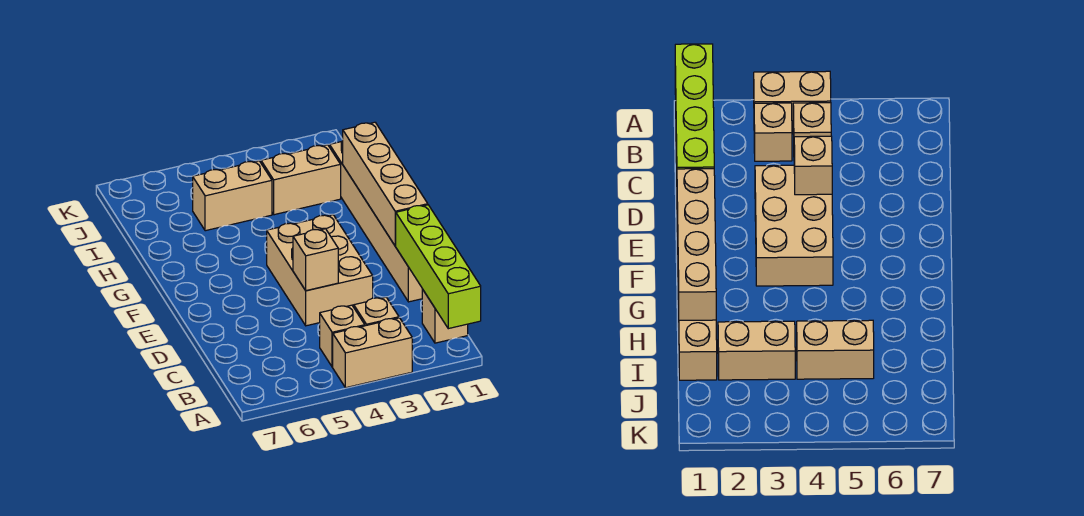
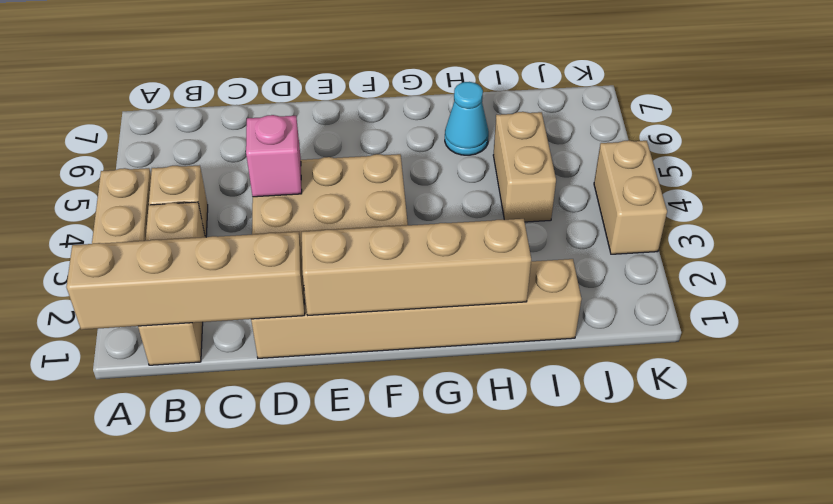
lime 1x4 brick [396,205,481,329] -> tan 1x4 brick [66,232,305,330]
tan 1x1 brick [293,229,338,291] -> pink 1x1 brick [246,115,302,197]
none -> cyan 1x1 cone [445,82,489,155]
tan 1x2 brick [261,145,341,215] -> tan 1x2 brick moved to [594,140,667,254]

